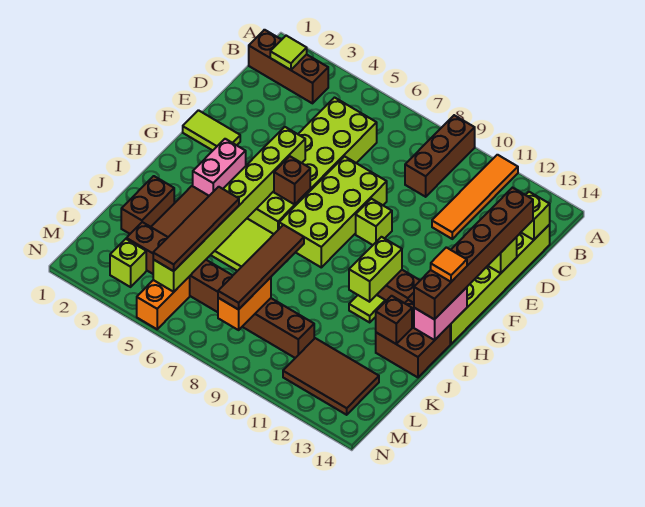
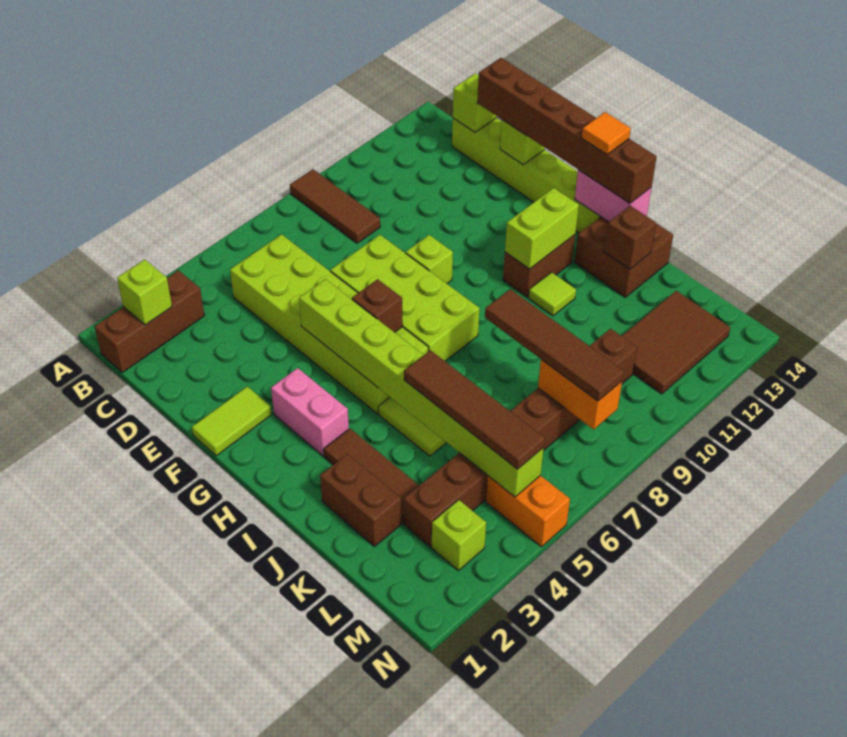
brown 1x3 brick [405,115,475,197] -> brown 1x3 tile [290,169,380,243]
orange 1x4 tile [432,155,518,239] -> none
lime 1x1 tile [270,36,307,70] -> lime 1x1 brick [117,259,172,325]
lime 1x2 brick [349,237,402,302] -> lime 1x2 brick turned to [505,188,579,269]

